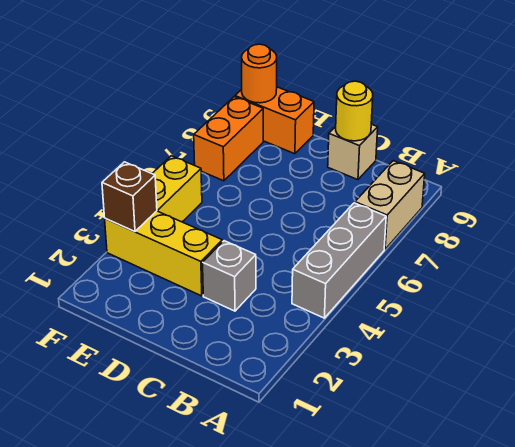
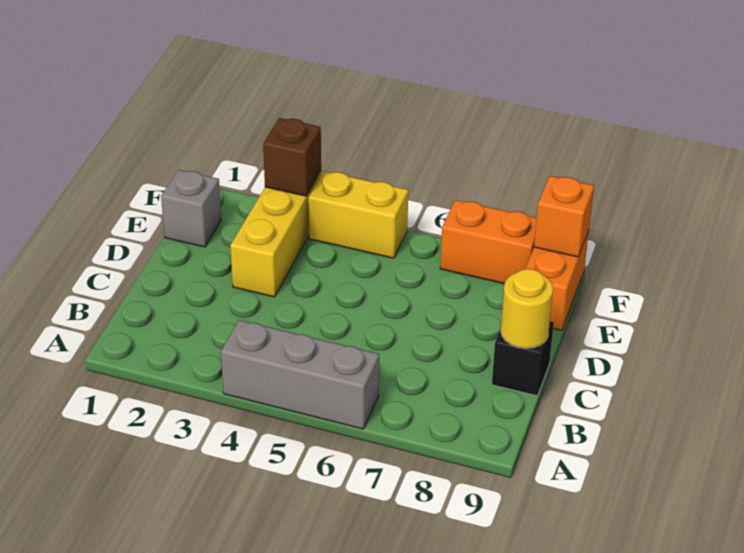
tan 1x2 brick [355,161,425,249] -> none
grey 1x1 brick [203,241,256,311] -> grey 1x1 brick moved to [161,170,221,247]
tan 1x1 brick [328,124,378,180] -> black 1x1 brick [492,321,554,396]
orange 1x1 round brick [242,44,277,103] -> orange 1x1 brick [534,176,594,257]

